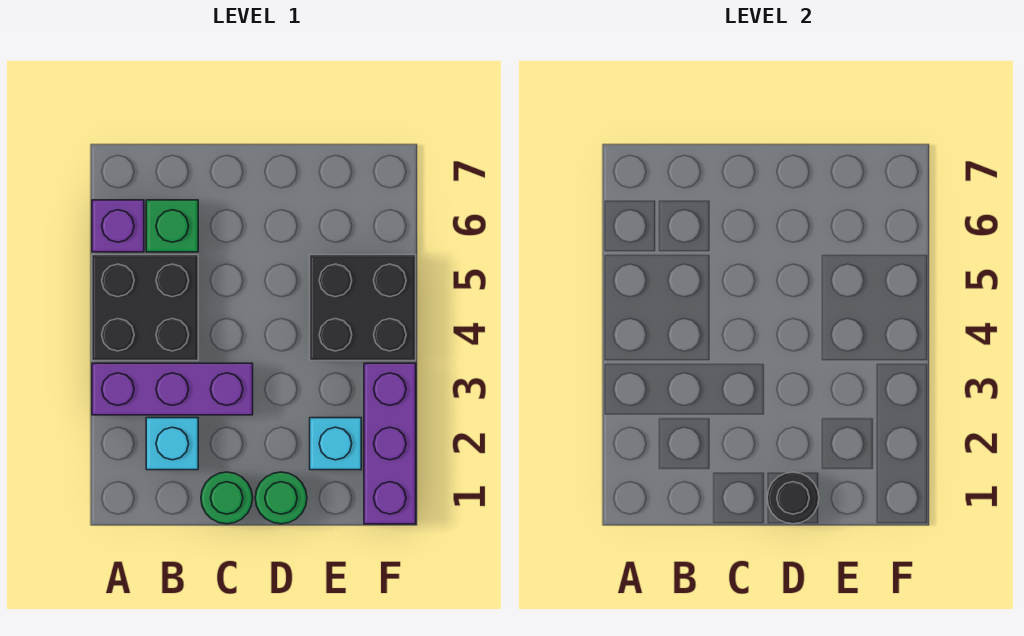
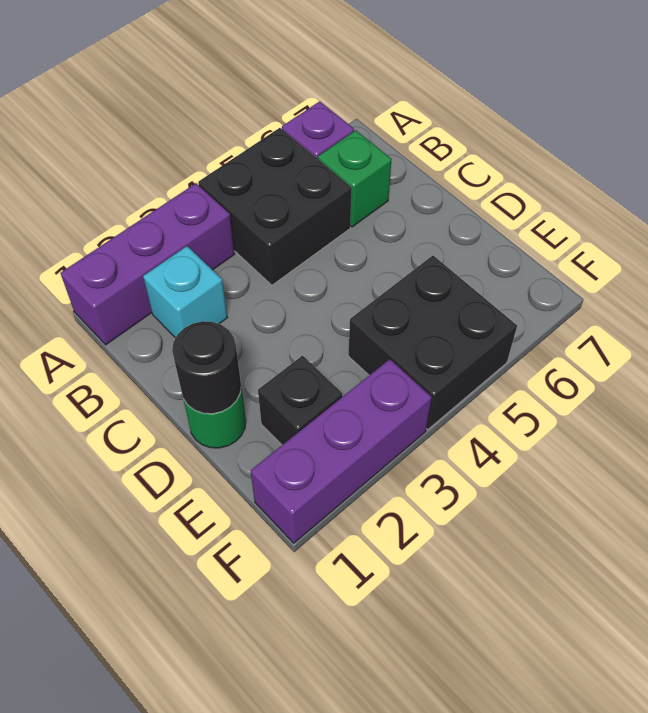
purple 1x3 brick [92,363,253,415] -> purple 1x3 brick turned to [61,183,235,345]
green 1x1 round brick [201,472,253,524] -> none
cyan 1x1 brick [310,418,361,470] -> black 1x1 brick [258,356,342,445]

